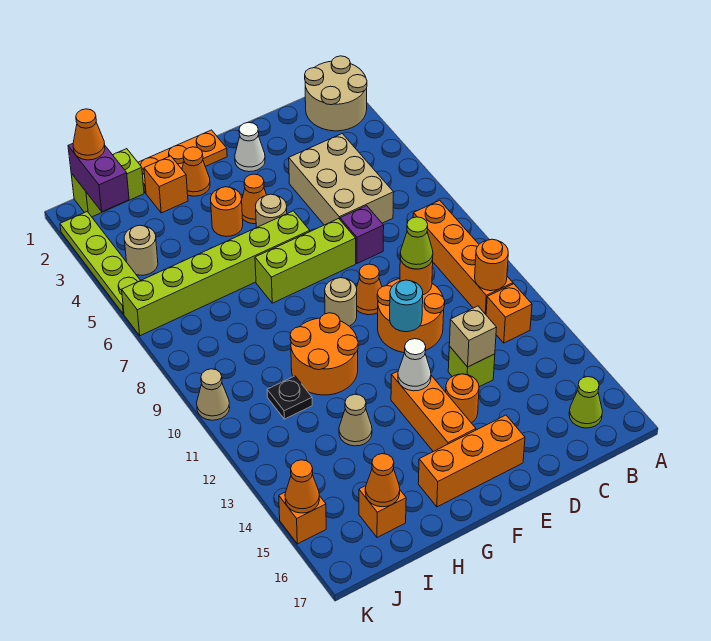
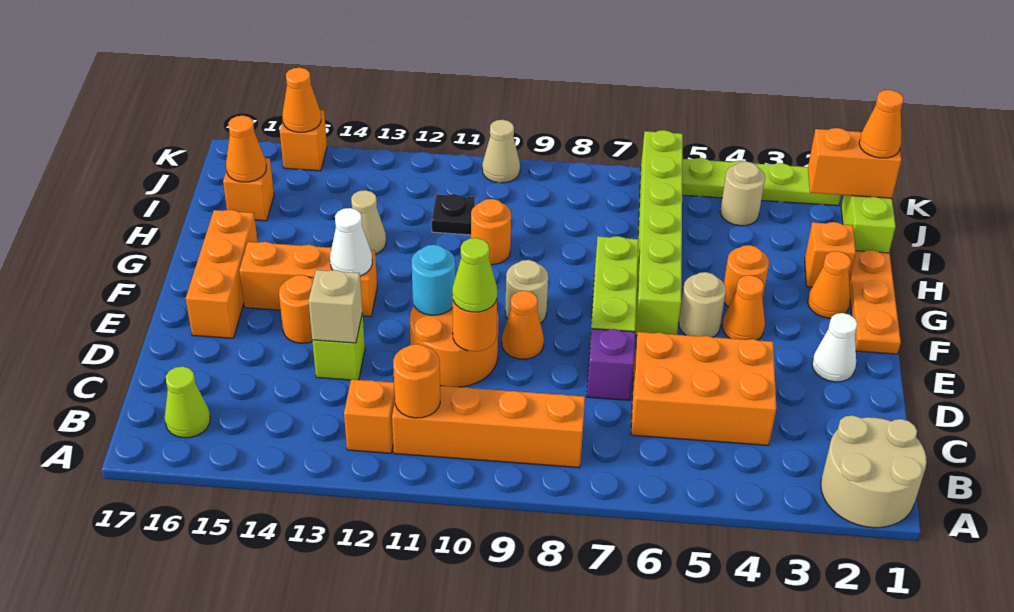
tan 2x3 brick [289,134,394,225] -> orange 2x3 brick [631,332,776,445]
orange 2x2 round brick [290,313,358,395] -> orange 1x1 round brick [471,199,511,265]
purple 1x2 brick [68,144,129,212] -> orange 1x2 brick [808,128,902,198]

